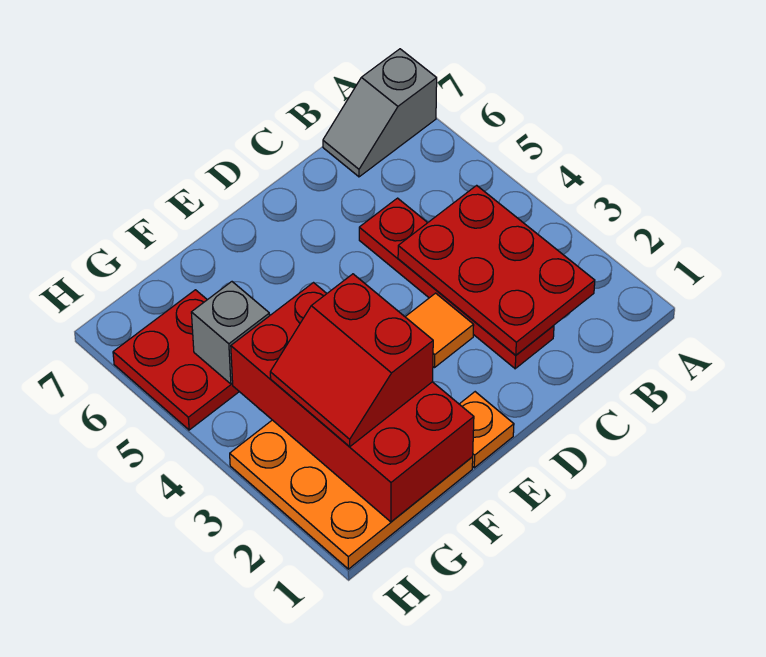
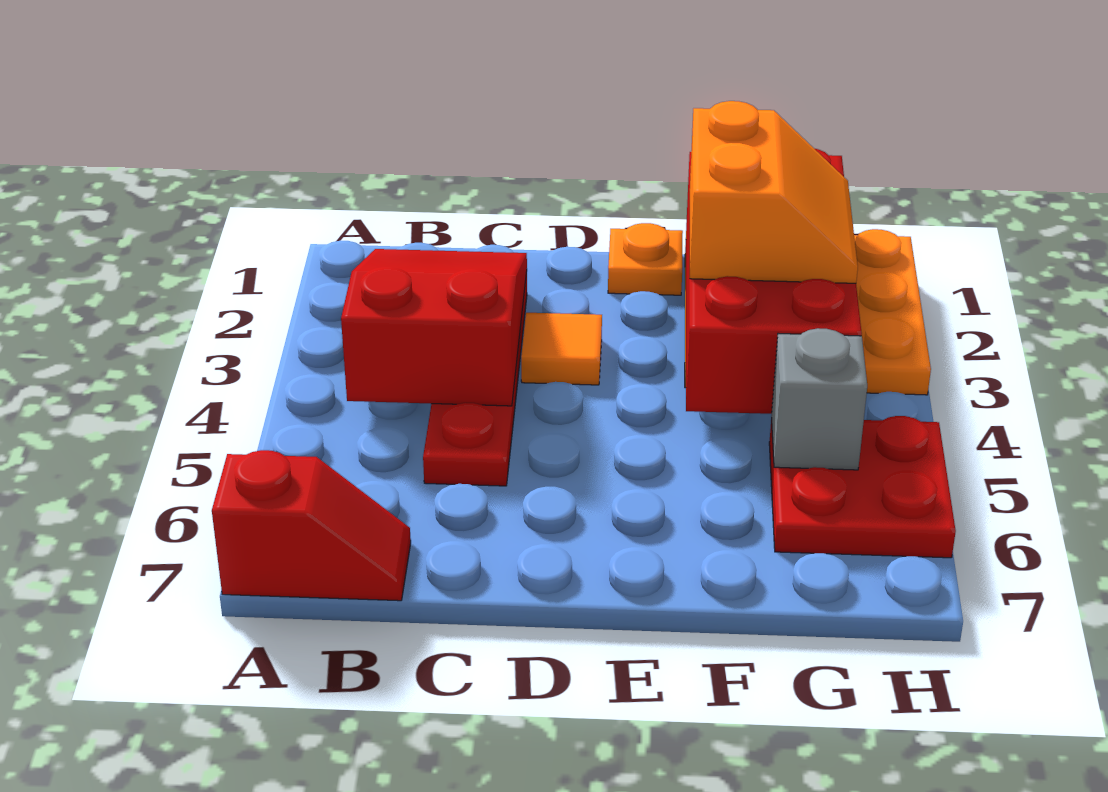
grey 1x2 slope [323,49,437,177] -> red 1x2 slope [212,450,411,601]
red 2x3 plate [398,185,595,355] -> red 2x3 slope [341,249,527,406]
red 2x2 slope [270,274,433,447] -> orange 2x2 slope [690,101,858,283]

